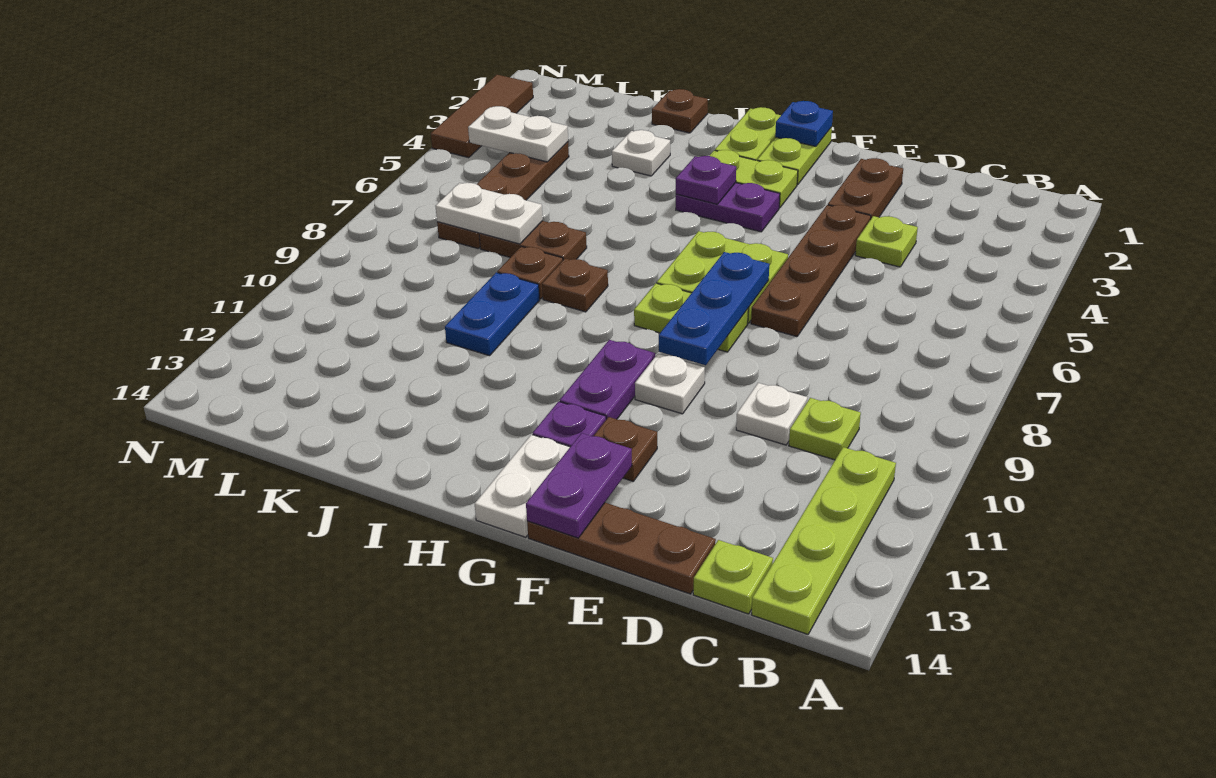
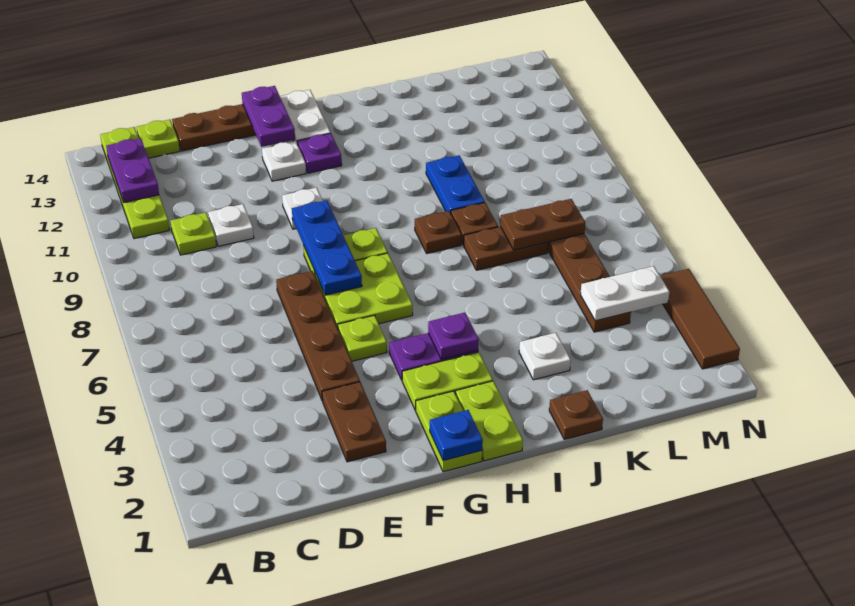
lime 1x1 plate [855,216,918,267] -> lime 1x1 plate moved to [338,315,387,361]
brown 1x1 plate [594,417,657,481] -> white 1x1 plate [262,141,306,181]
purple 1x2 plate [560,340,655,419] -> purple 1x2 plate moved to [106,138,159,203]
white 1x2 plate [435,183,543,244] -> brown 1x2 plate [500,199,585,250]

